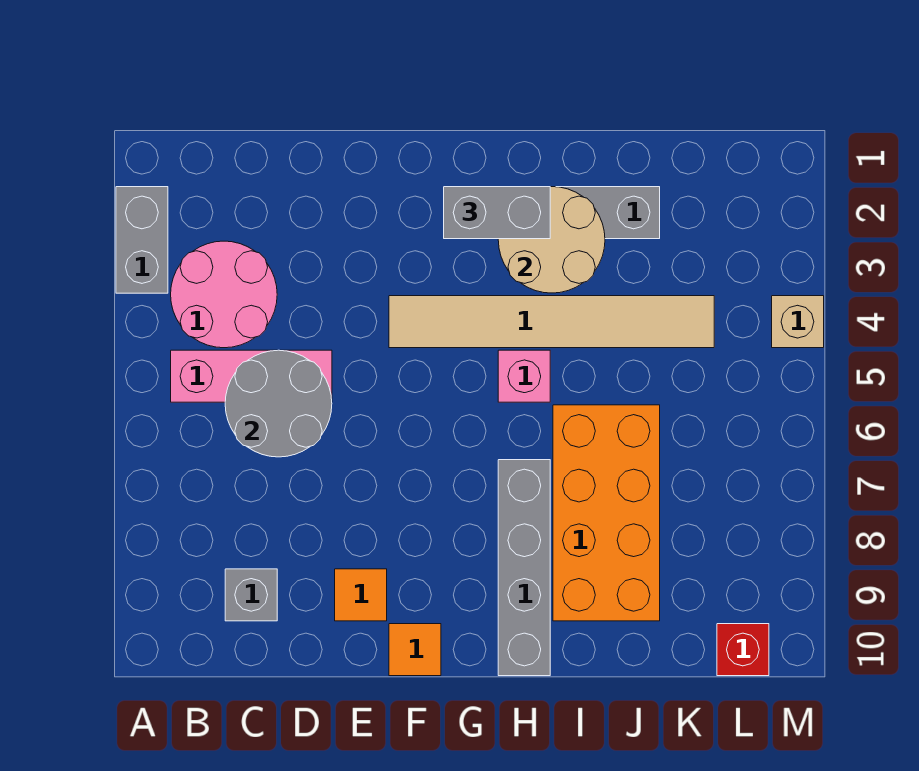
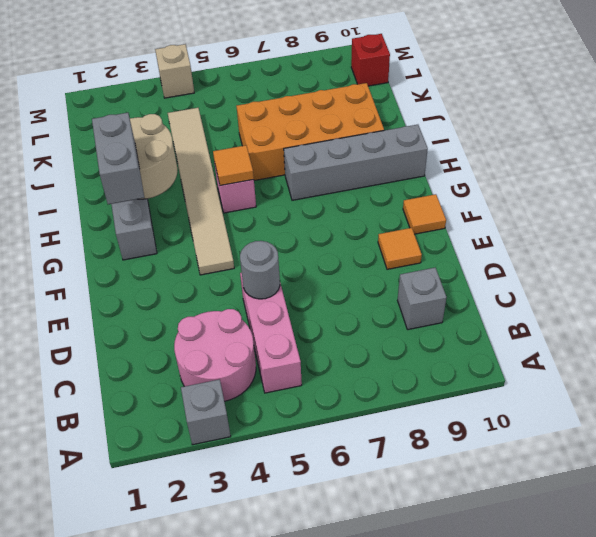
grey 1x2 brick [116,187,168,293] -> grey 1x1 brick [181,379,231,445]
grey 2x2 round brick [225,350,332,457] -> grey 1x1 round brick [240,241,280,299]
none -> orange 1x1 tile [213,145,254,186]

